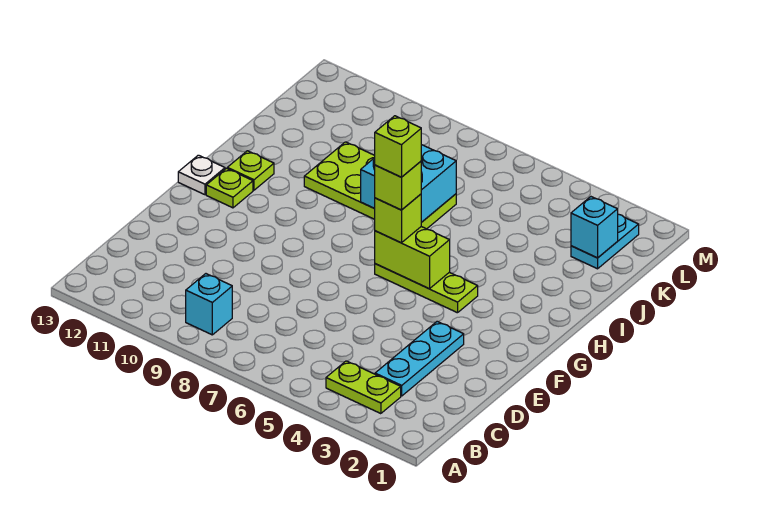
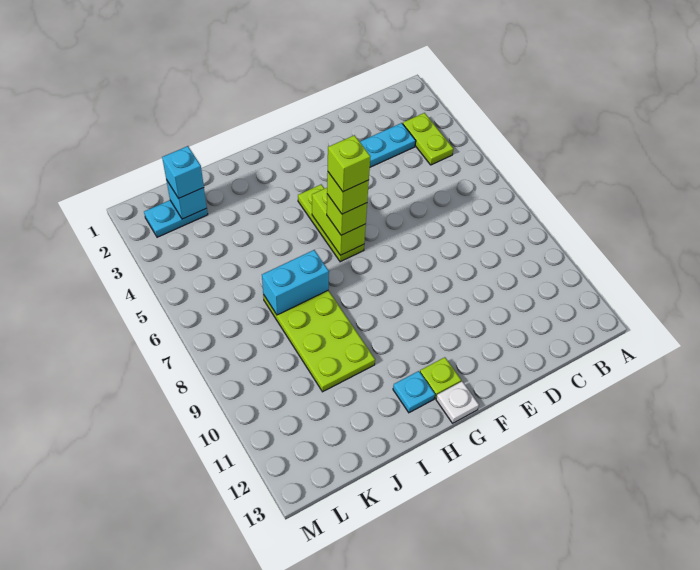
cyan 1x1 brick [186,274,232,335] -> cyan 1x1 brick moved to [162,146,204,199]
lime 1x1 plate [227,151,274,190] -> cyan 1x1 plate [393,371,435,413]
cyan 2x2 brick [361,145,456,222] -> cyan 1x2 brick [262,250,329,315]

